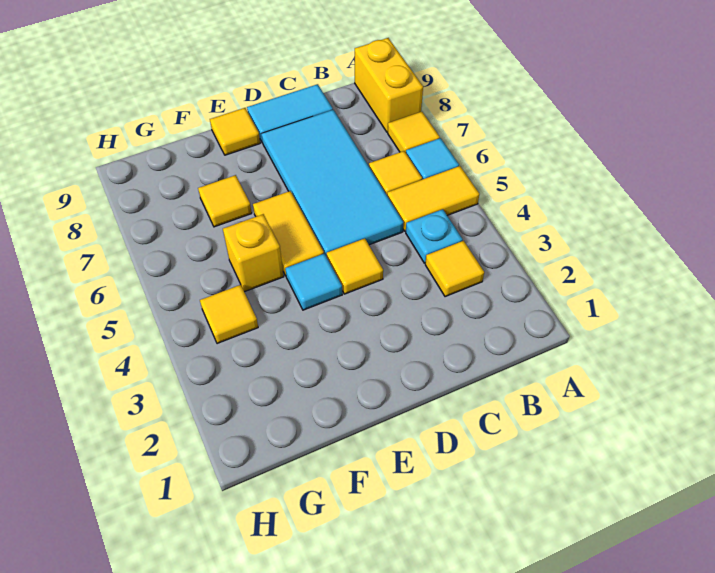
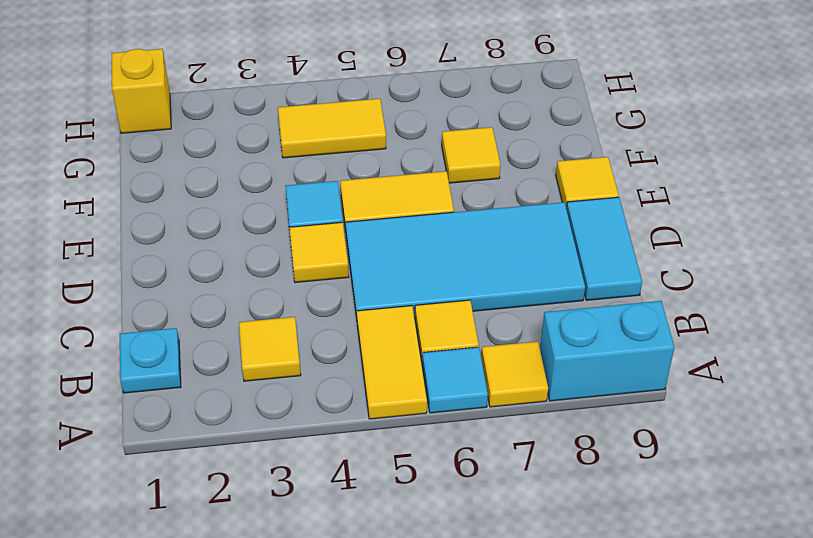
yellow 1x2 brick [355,38,423,132] -> cyan 1x2 brick [540,301,674,401]
cyan 1x1 plate [406,209,463,263] -> cyan 1x1 plate moved to [120,328,181,393]
yellow 1x1 brick [223,214,284,292] -> yellow 1x1 brick moved to [112,49,171,133]
yellow 1x1 tile [200,285,258,344] -> yellow 1x2 tile [278,99,386,158]

